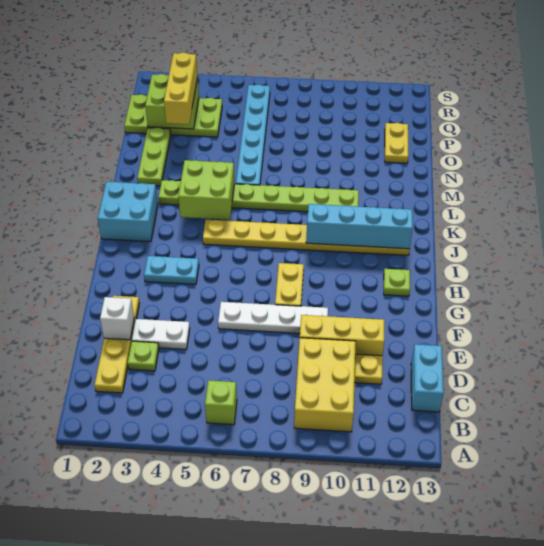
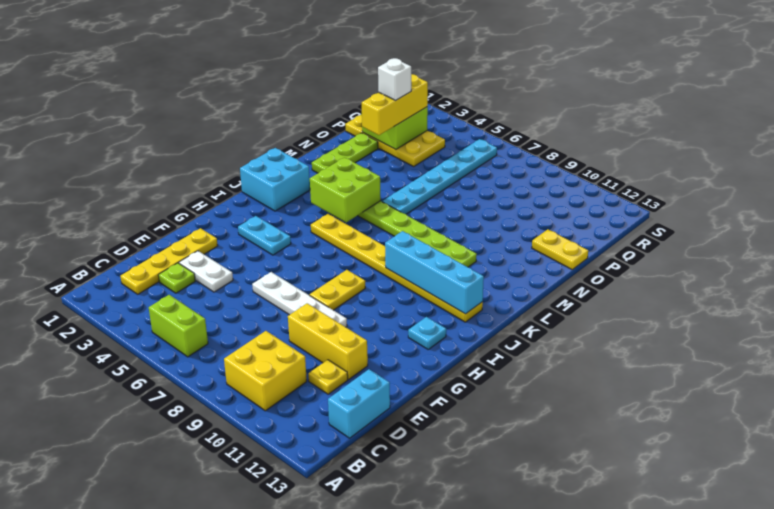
lime 1x1 brick [205,380,237,425] -> lime 1x2 brick [149,295,208,357]
yellow 2x3 brick [294,338,356,432] -> yellow 2x2 brick [224,331,307,411]
white 1x1 brick [100,297,134,340] -> white 1x1 brick moved to [378,58,411,100]
lime 1x1 plate [384,269,410,296] -> cyan 1x1 plate [408,317,446,349]
yellow 1x2 plate [385,123,408,163] -> yellow 1x2 plate turned to [532,229,588,269]
lime 2x4 plate [124,94,222,137] -> yellow 2x4 plate [345,114,445,166]

